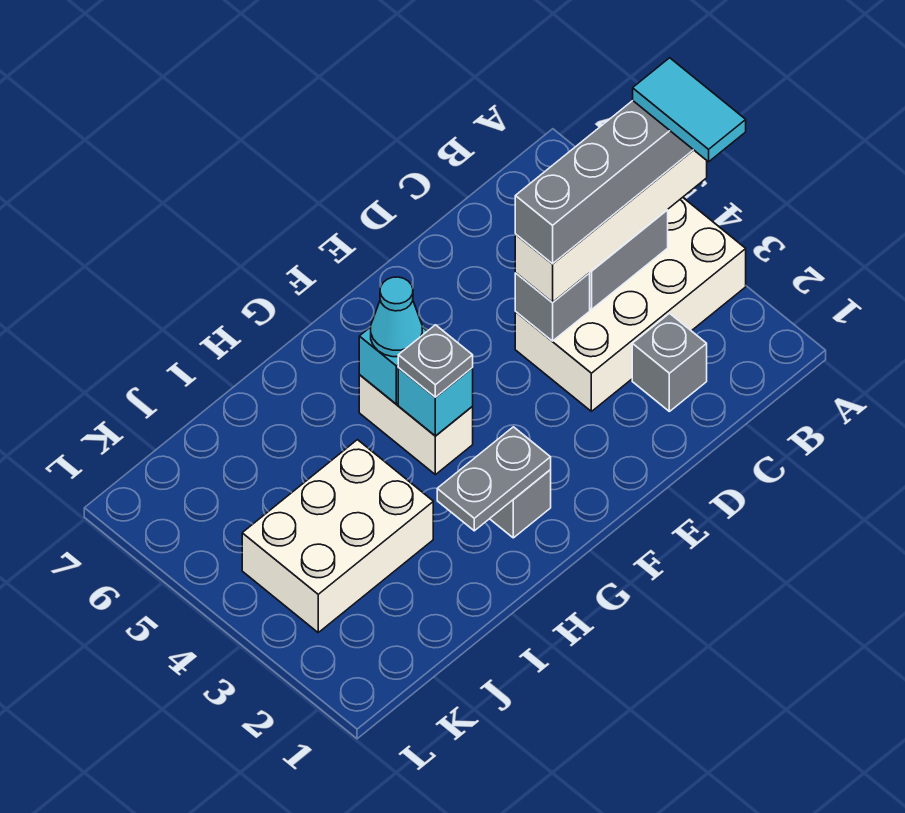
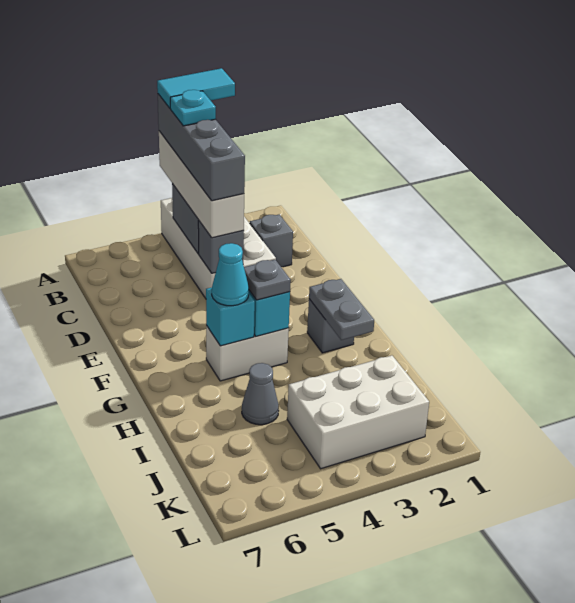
none -> cyan 1x1 plate [170,90,216,126]
white 2x3 brick [242,440,433,632] -> white 2x3 brick turned to [287,355,429,469]
none -> grey 1x1 cone [242,363,279,425]

